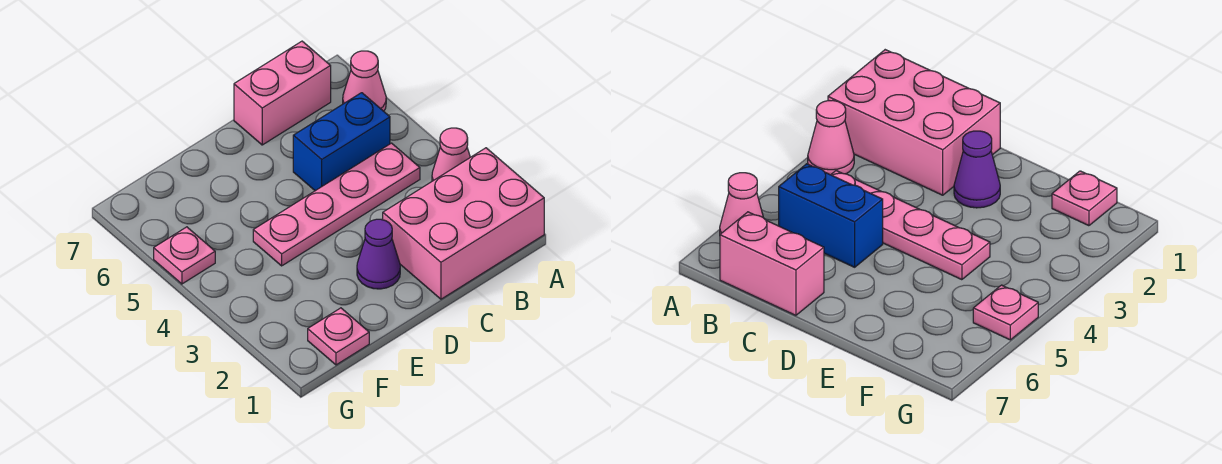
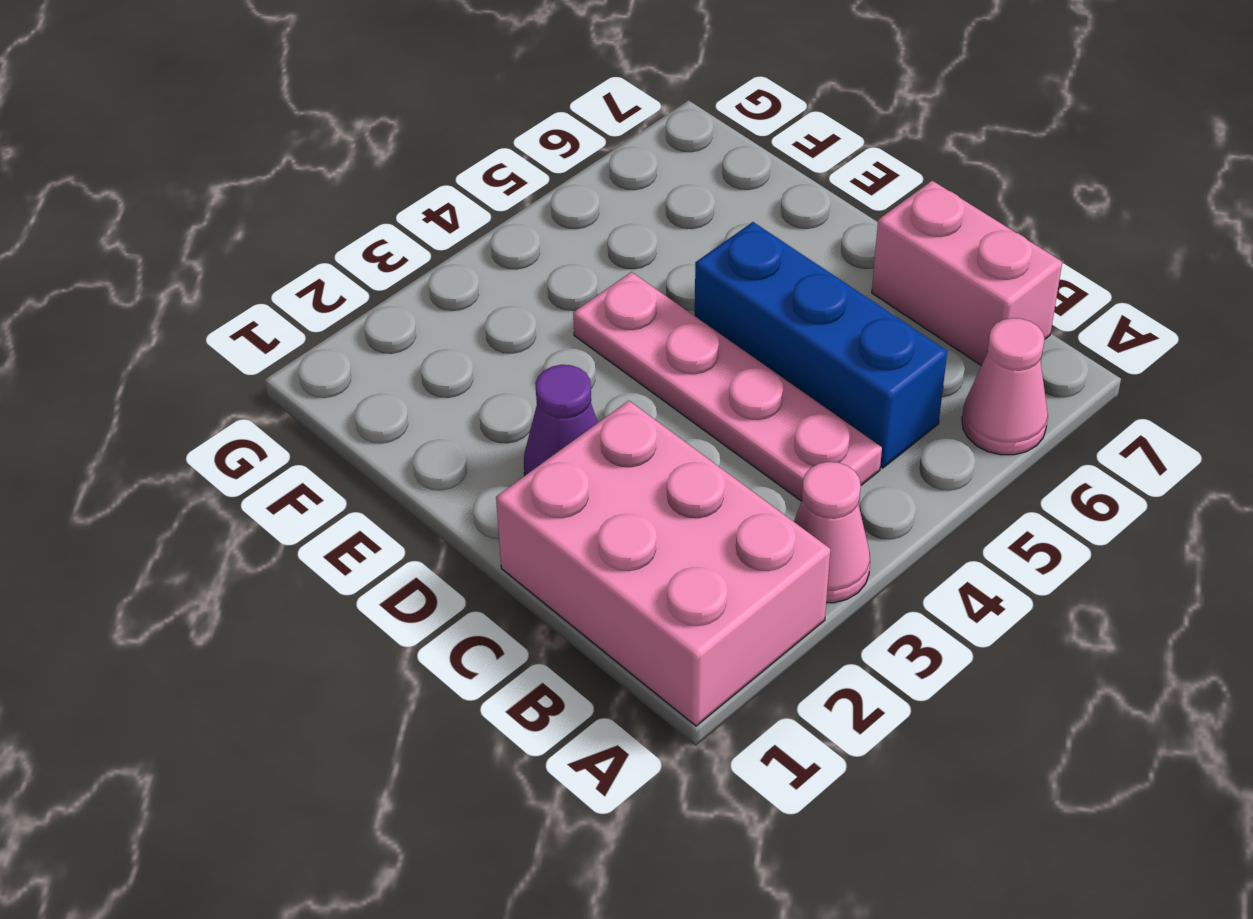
blue 1x2 brick [293,93,390,191] -> blue 1x3 brick [695,222,947,468]
pink 1x1 plate [308,308,369,365] -> none
pink 1x1 plate [154,227,215,284] -> none

